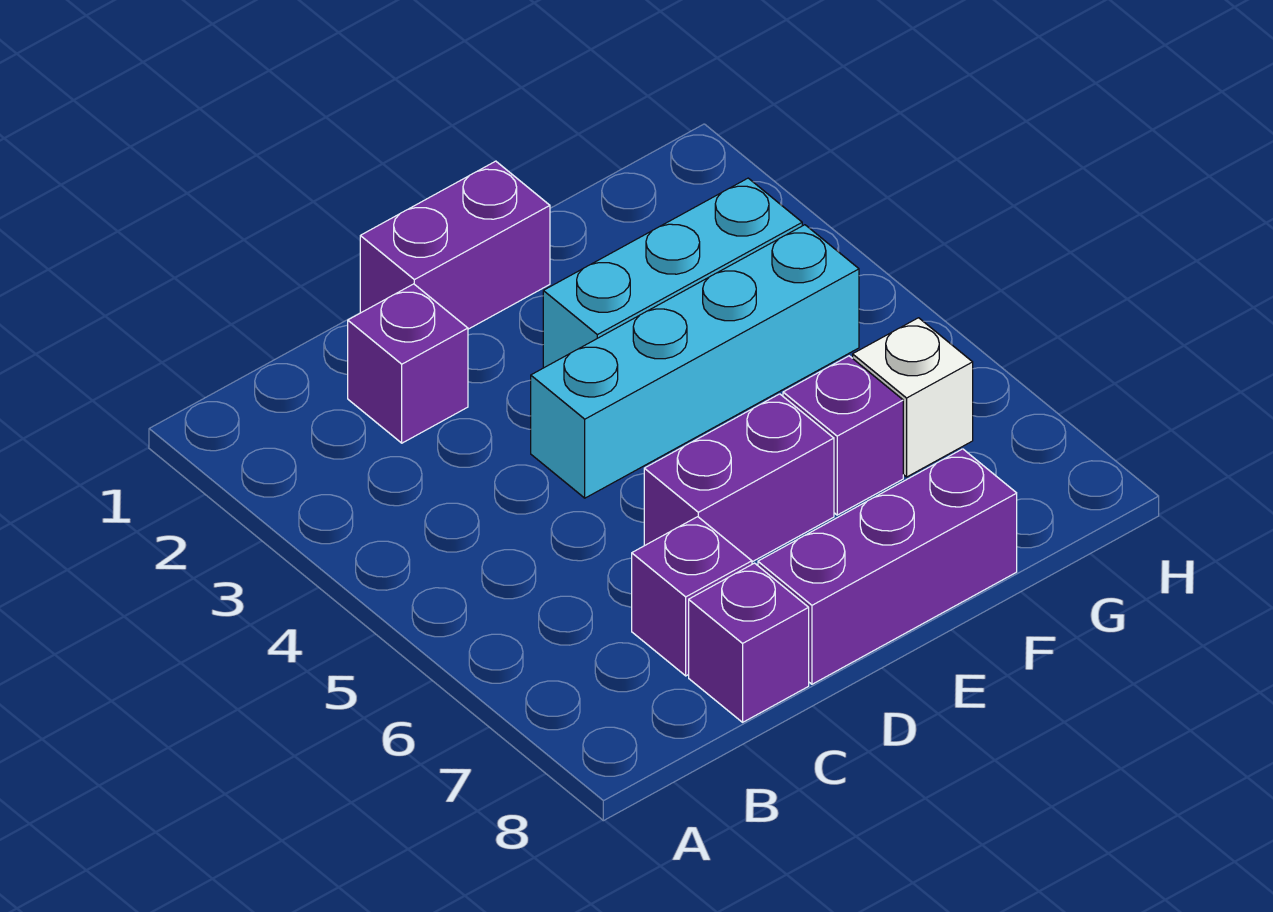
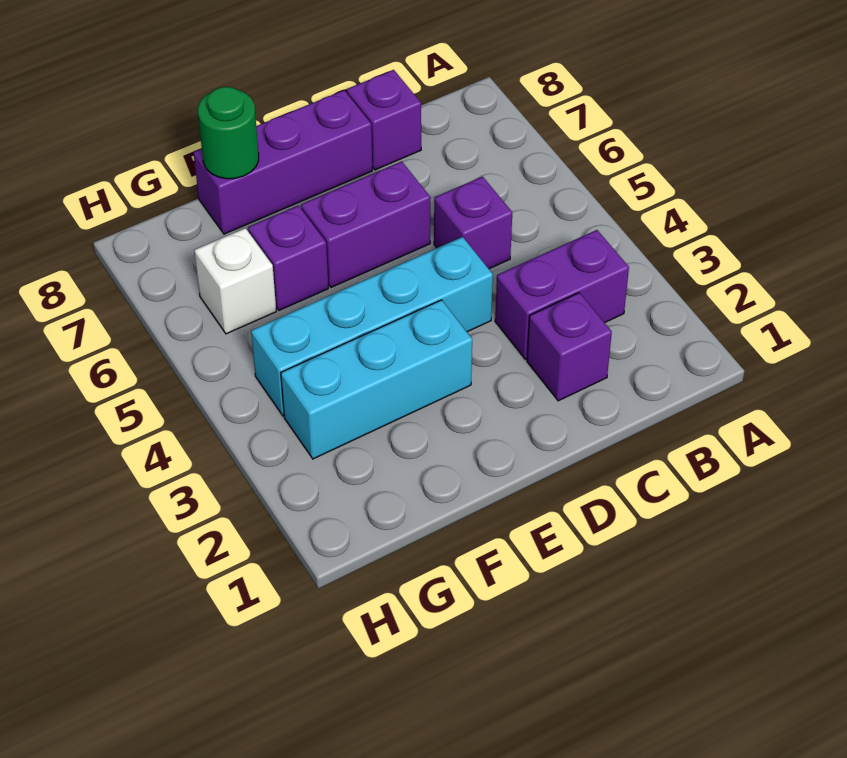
purple 1x1 brick [632,517,752,676] -> purple 1x1 brick moved to [434,177,512,269]
purple 1x2 brick [360,161,550,329] -> purple 1x2 brick moved to [495,230,629,360]
none -> green 1x1 round brick [198,87,259,179]

